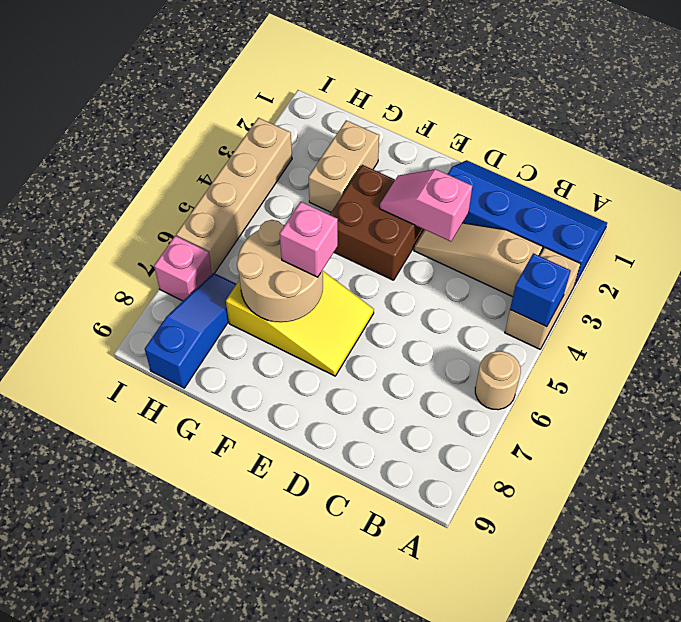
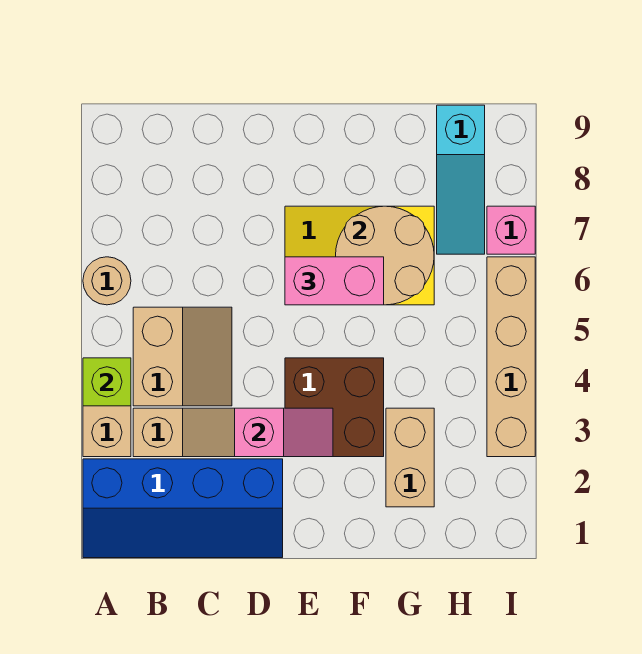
blue 1x1 brick [510,253,571,327] -> lime 1x1 brick [83,358,131,406]
none -> tan 2x2 slope [133,307,232,406]
pink 1x1 brick [280,202,338,277] -> pink 1x2 brick [285,257,384,305]
blue 1x3 slope [145,273,236,388] -> cyan 1x3 slope [437,105,485,254]

